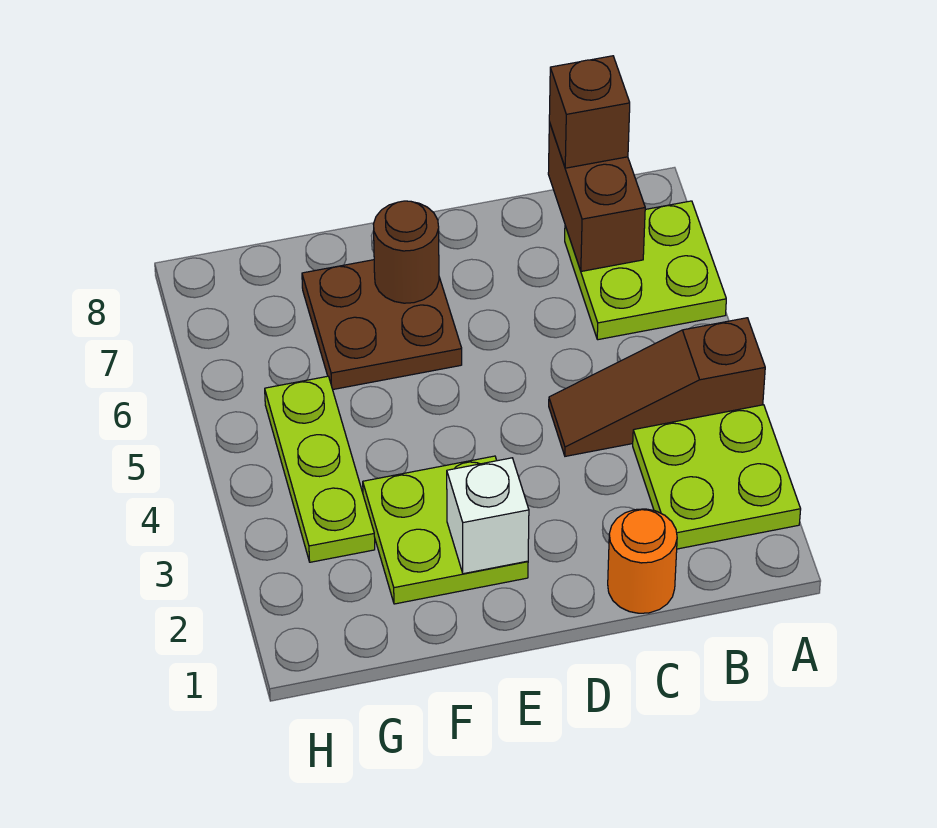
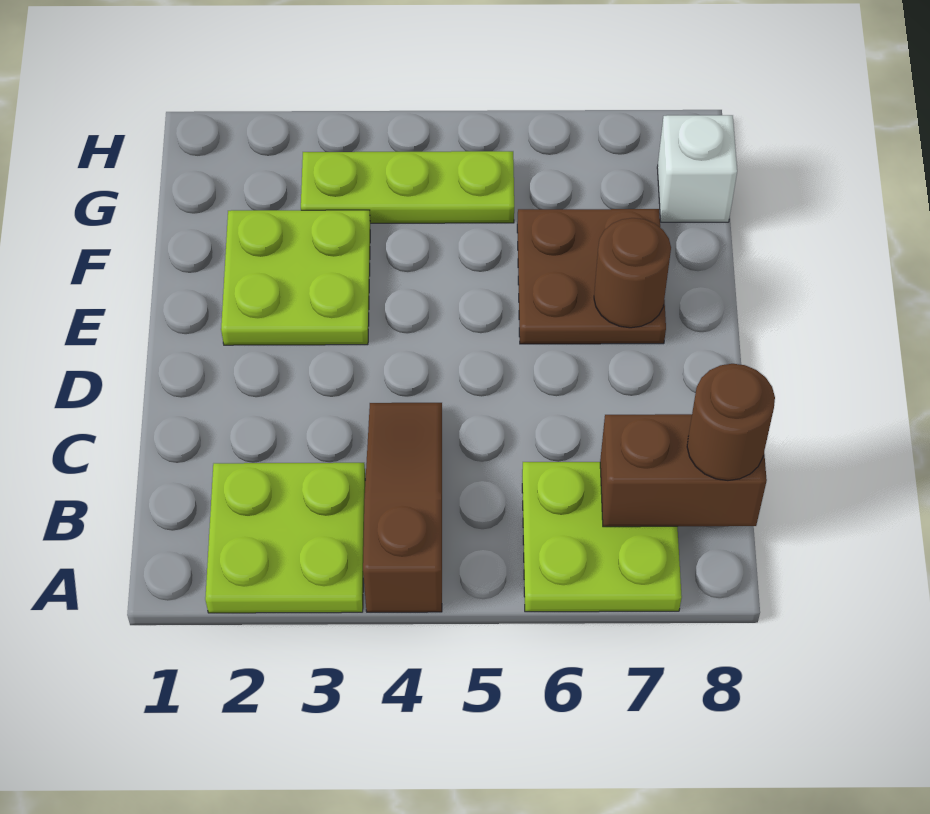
brown 1x1 brick [549,56,630,168] -> brown 1x1 round brick [687,364,775,480]
orange 1x1 round brick [608,509,677,613] -> none
white 1x1 brick [447,458,529,574] -> white 1x1 brick moved to [657,115,737,222]

